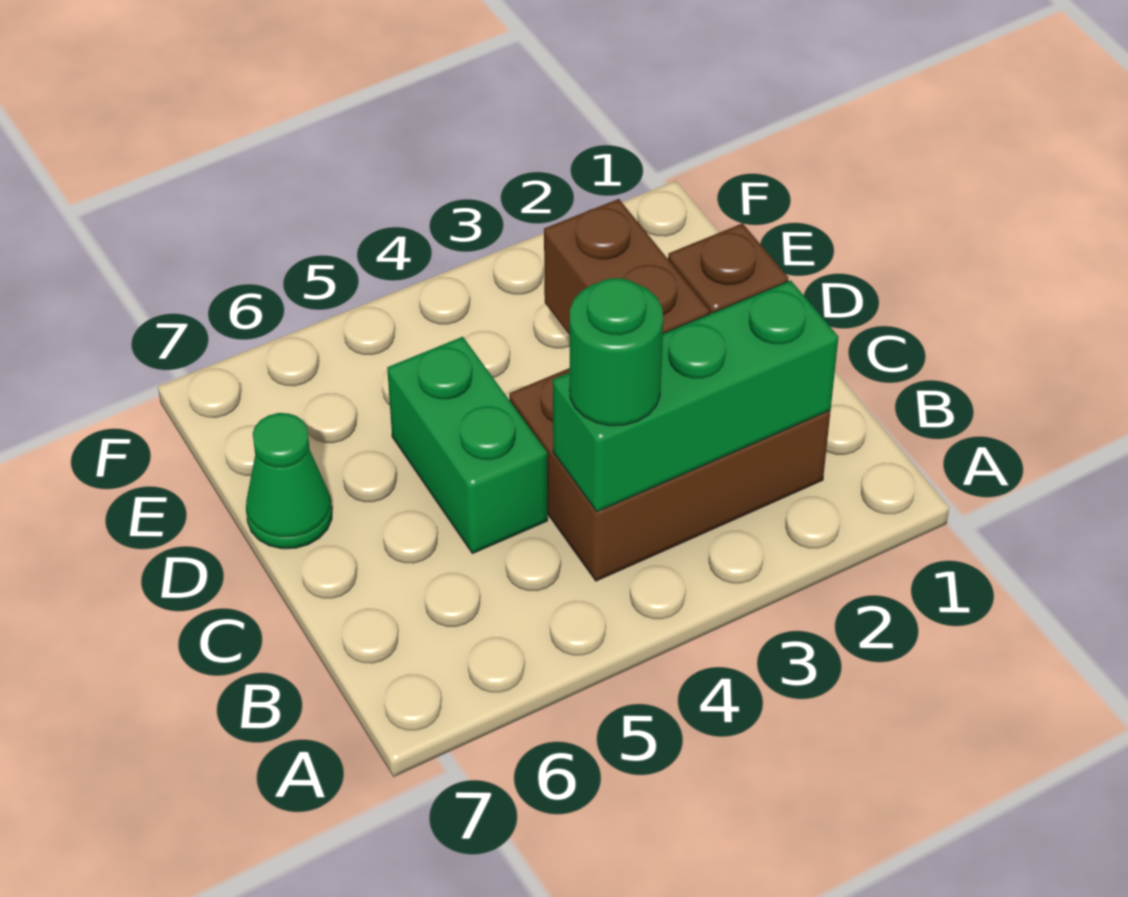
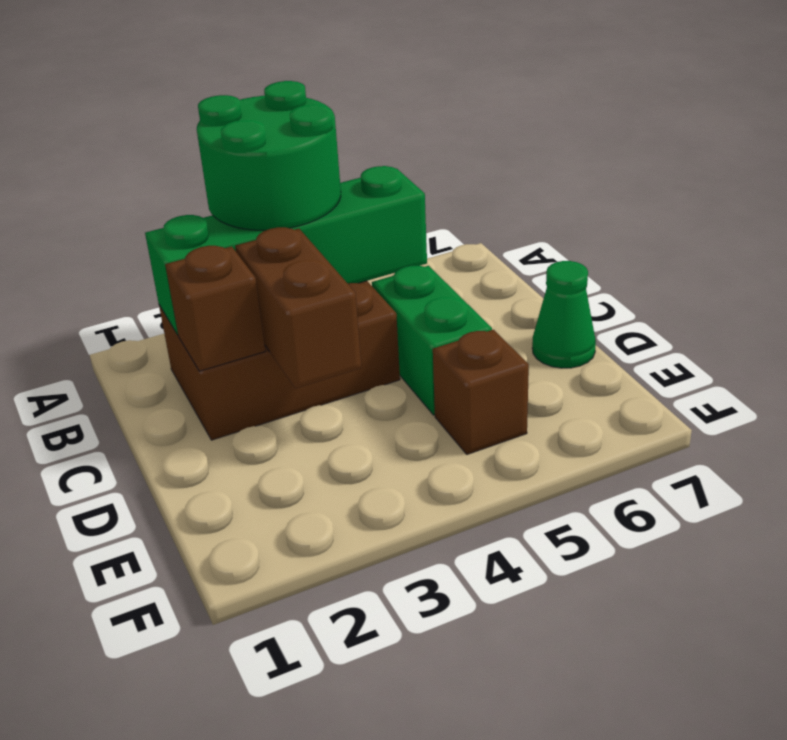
green 1x3 brick [553,280,838,512] -> green 1x4 brick [145,166,427,335]
green 1x1 round brick [570,278,663,426] -> green 2x2 round brick [197,81,341,230]
none -> brown 1x1 brick [433,330,529,454]

